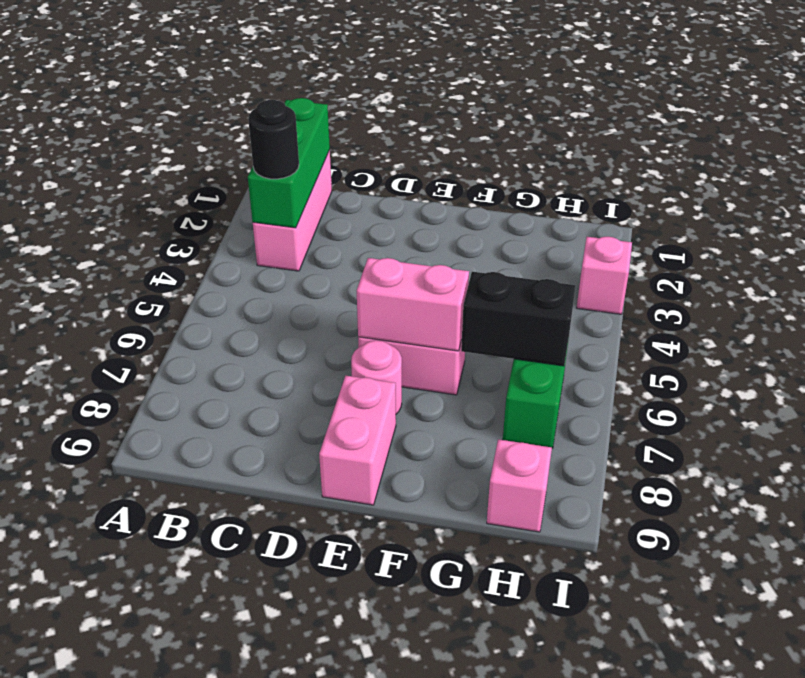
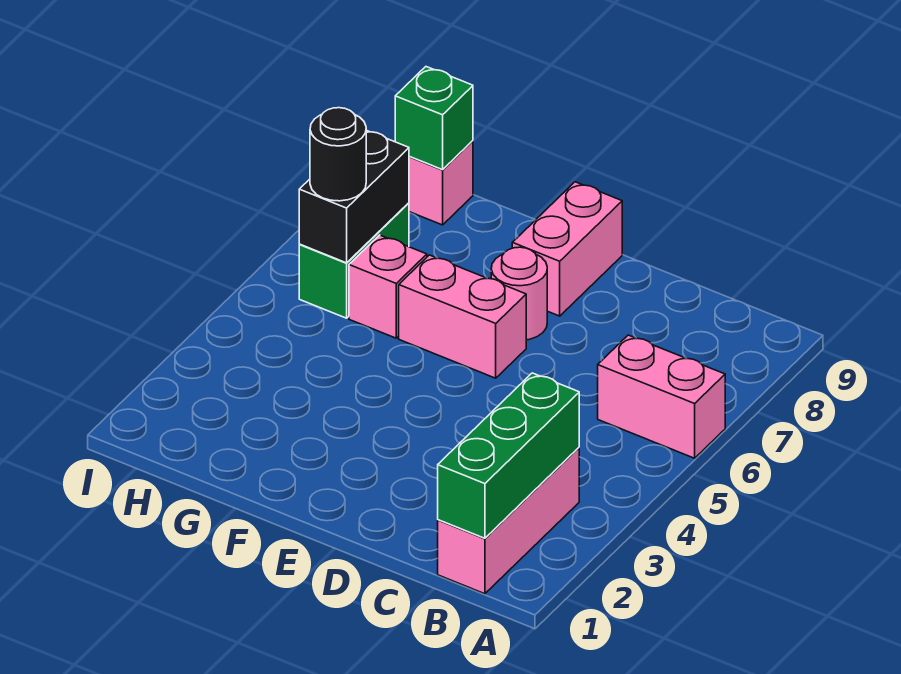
black 1x1 round brick [248,100,299,179] -> black 1x1 round brick moved to [310,108,366,201]
pink 1x2 brick [357,258,469,351] -> pink 1x2 brick moved to [598,335,725,458]
black 1x2 brick [461,272,576,366] -> black 1x2 brick turned to [299,130,409,263]
none -> green 1x1 brick [395,67,473,170]
pink 1x1 brick [577,237,632,314] -> pink 1x1 brick moved to [349,235,427,338]

